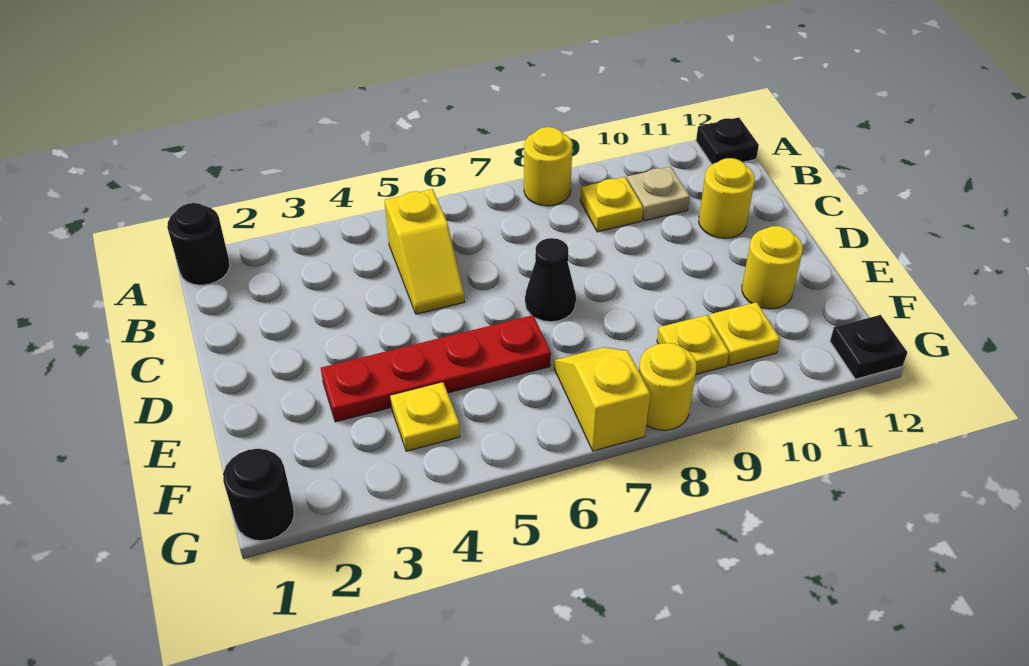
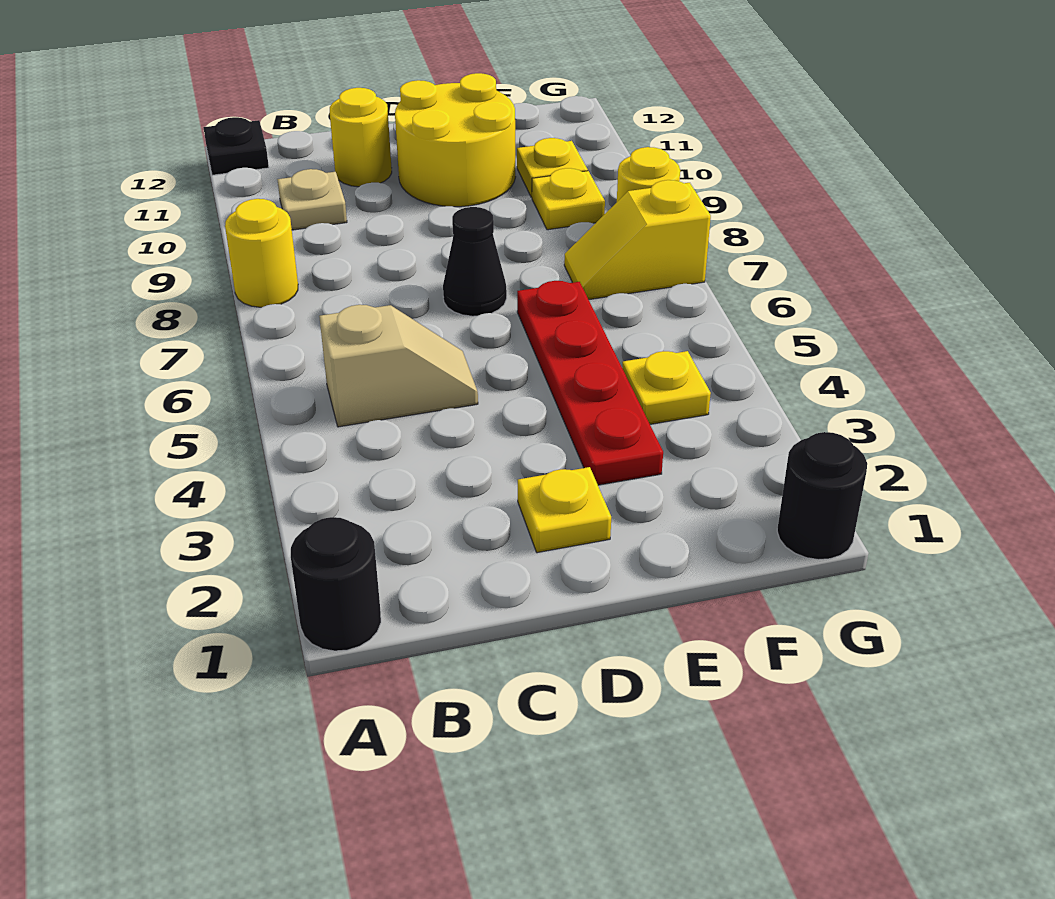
yellow 1x2 slope [384,189,465,314] -> tan 1x2 slope [319,305,478,427]
yellow 1x1 plate [580,177,643,232] -> yellow 1x1 plate moved to [518,467,611,553]
yellow 1x1 round brick [742,226,803,309] -> yellow 2x2 round brick [395,73,515,207]
black 1x1 plate [830,315,907,379] -> none

